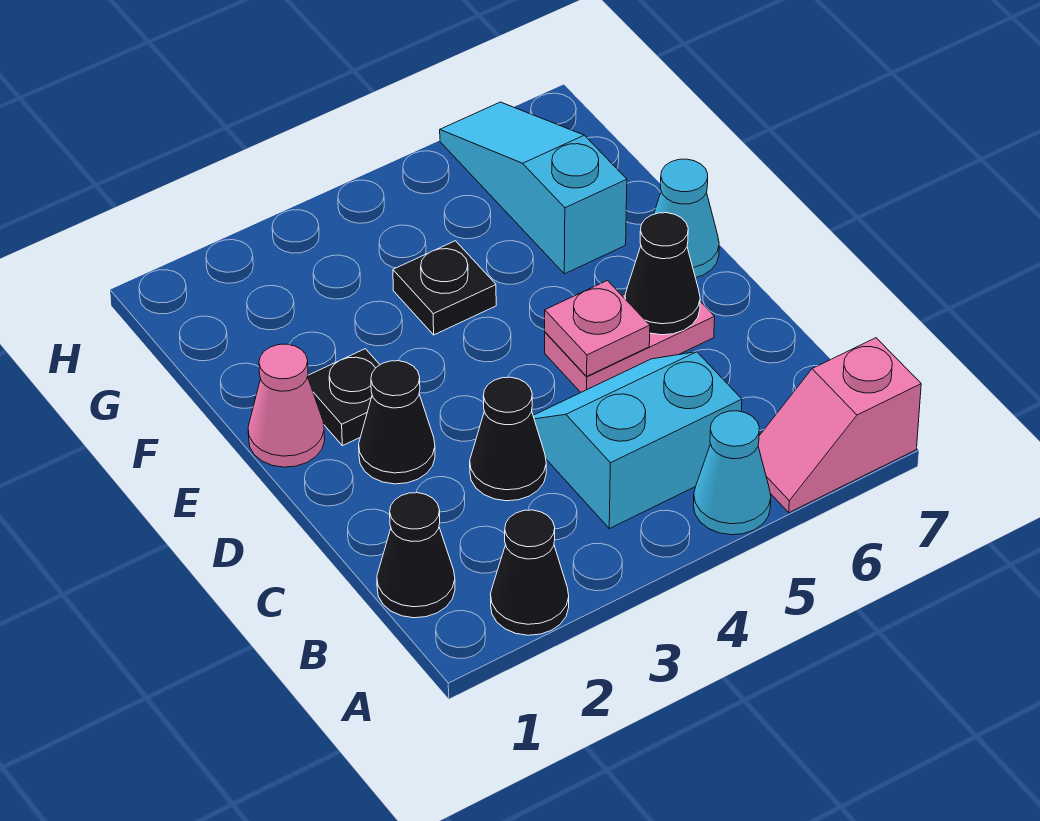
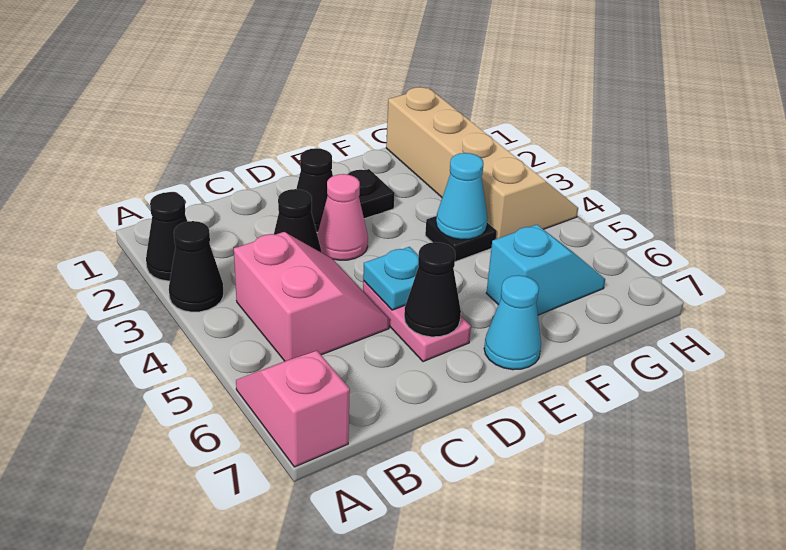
cyan 1x1 cone [693,411,771,535] -> cyan 1x1 cone moved to [436,153,488,240]
black 1x1 cone [377,493,455,618] -> black 1x1 cone moved to [169,221,223,312]
cyan 2x2 slope [533,352,742,529] -> pink 2x2 slope [234,232,389,361]
pink 1x1 plate [545,281,650,376] -> cyan 1x1 plate [363,247,419,310]
pink 1x1 cone [248,344,325,467] -> pink 1x1 cone moved to [317,174,368,260]
cyan 1x3 slope [440,102,627,274] -> cyan 1x2 slope [486,225,605,315]
none -> tan 2x4 slope [386,87,578,239]

